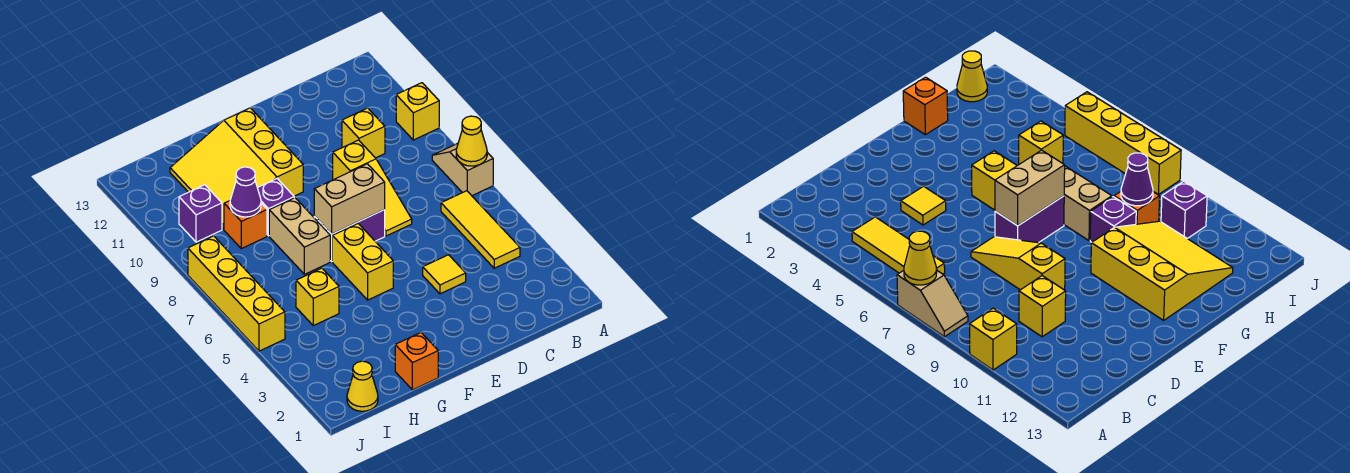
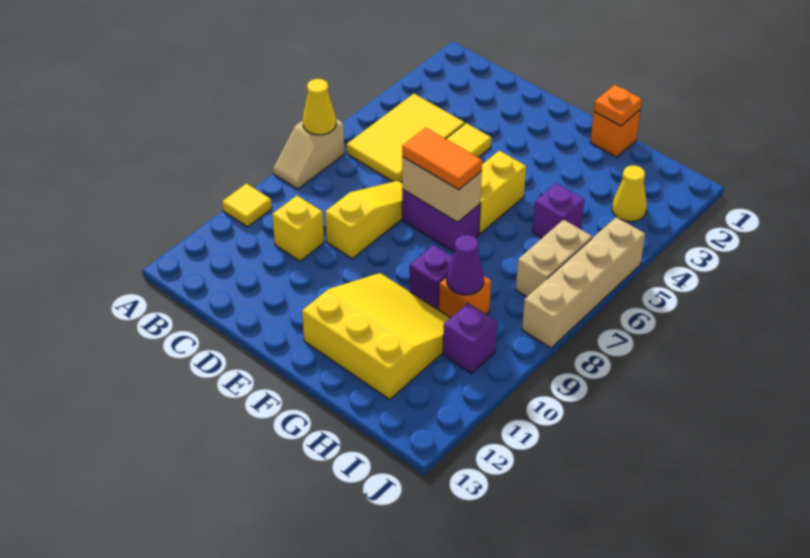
yellow 1x1 brick [396,83,439,140] -> yellow 1x1 tile [222,184,272,227]
yellow 1x3 tile [441,191,520,268] -> yellow 2x3 tile [347,94,465,182]
none -> orange 1x2 tile [402,128,482,190]
yellow 3x3 slope [170,108,303,229] -> yellow 3x3 slope turned to [302,273,450,400]
none -> orange 1x1 plate [594,85,642,126]
tan 1x2 brick [269,198,330,274] -> tan 1x2 brick moved to [516,220,592,297]
yellow 1x1 brick [296,268,339,326] -> purple 1x1 brick [533,183,585,238]
yellow 1x1 cone [347,361,378,411] -> yellow 1x1 cone moved to [612,166,647,222]
yellow 1x4 brick [188,236,285,351] -> tan 1x4 brick [522,217,645,348]

